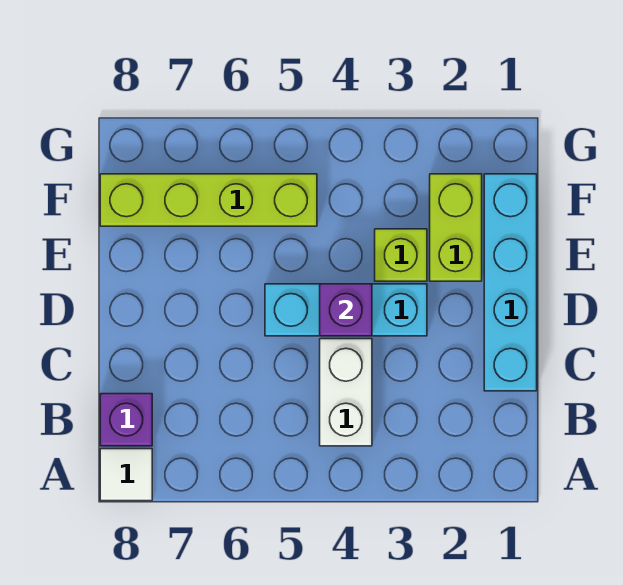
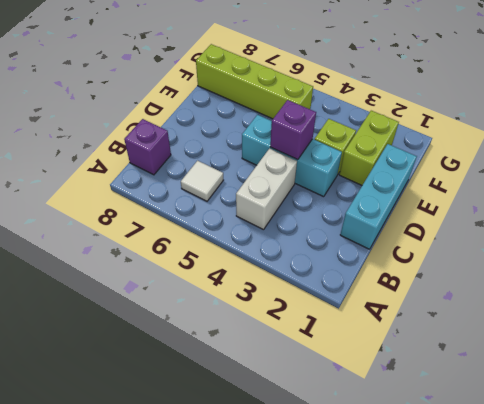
white 1x1 tile [100,449,152,501] -> white 1x1 tile moved to [181,161,223,201]
cyan 1x4 brick [484,174,537,391] -> cyan 1x3 brick [340,144,417,249]

